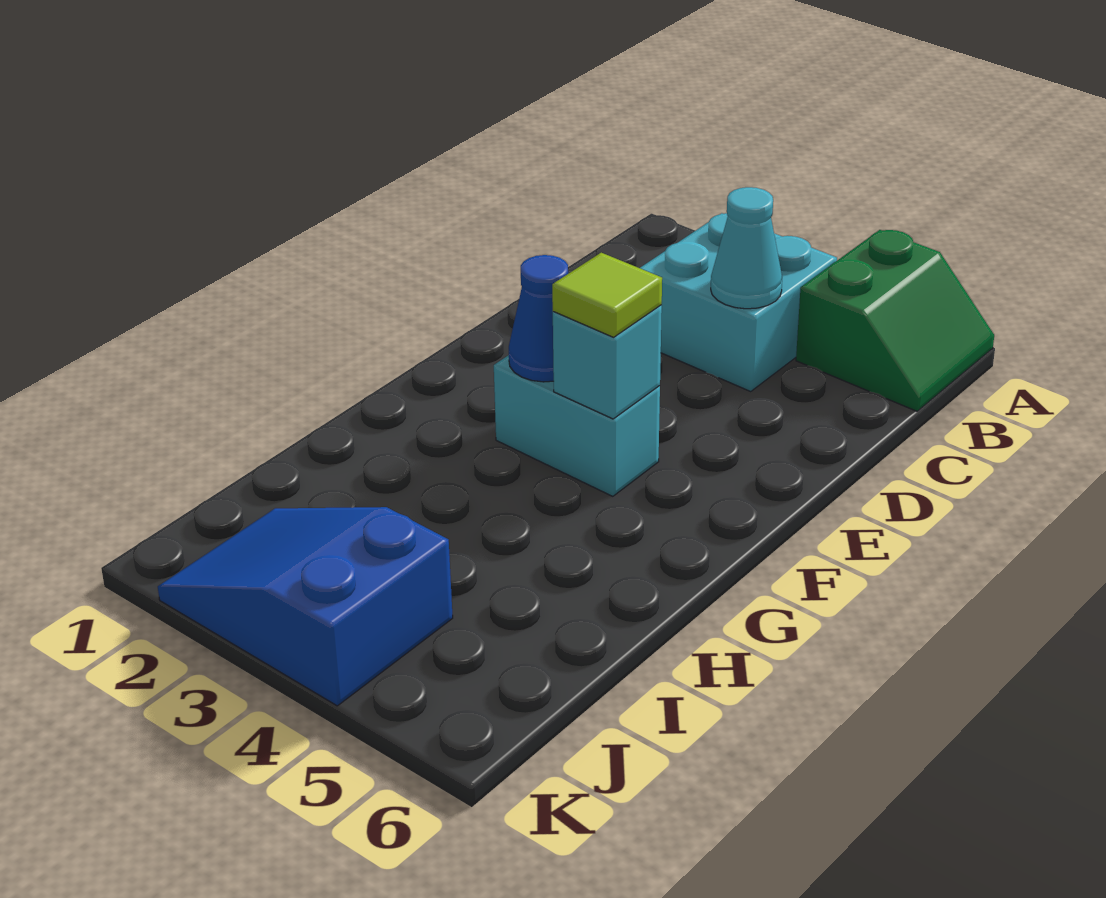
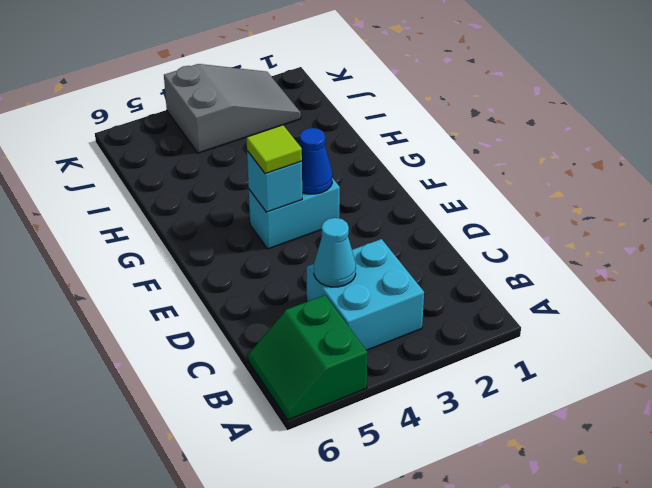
blue 2x3 slope [158,507,453,706] -> grey 2x3 slope [164,64,301,153]

